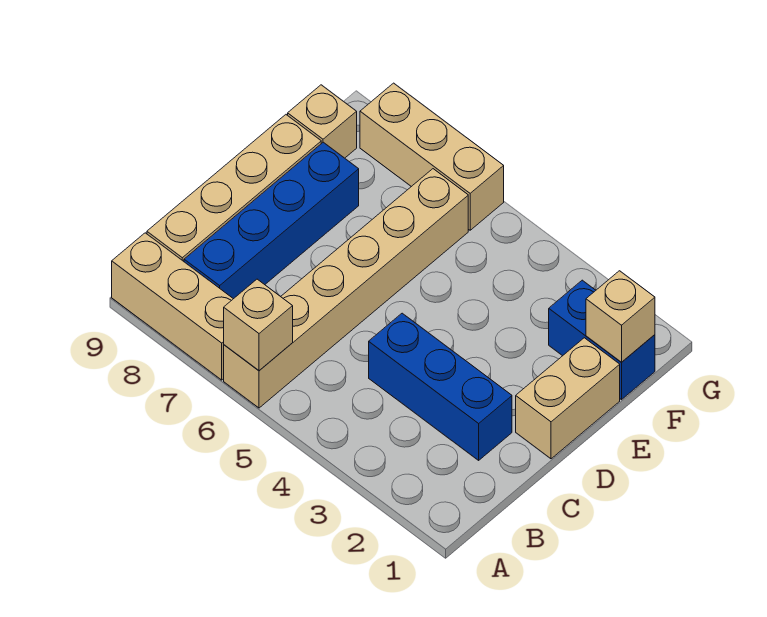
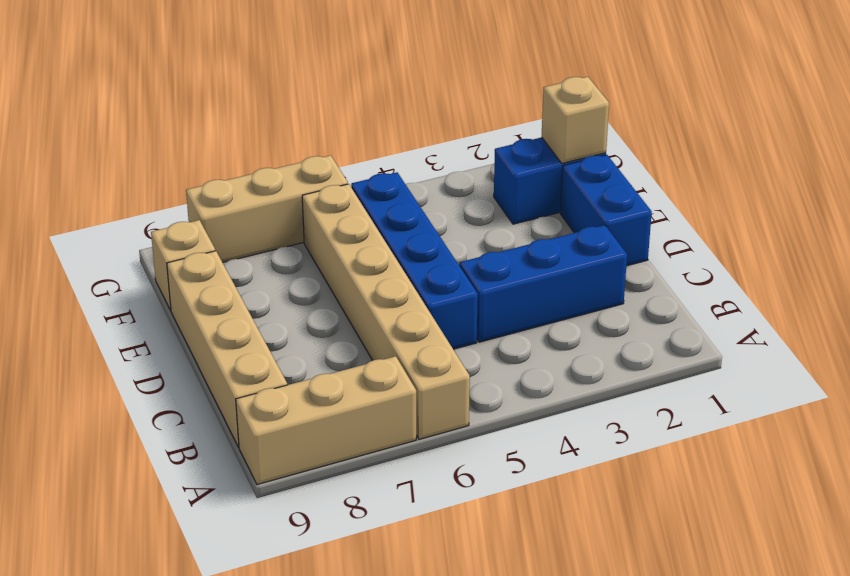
tan 1x1 brick [224,279,293,370] -> none
blue 1x4 brick [184,142,359,299] -> blue 1x4 brick moved to [351,172,478,349]
tan 1x2 brick [516,338,620,459] -> blue 1x2 brick [560,155,652,266]

